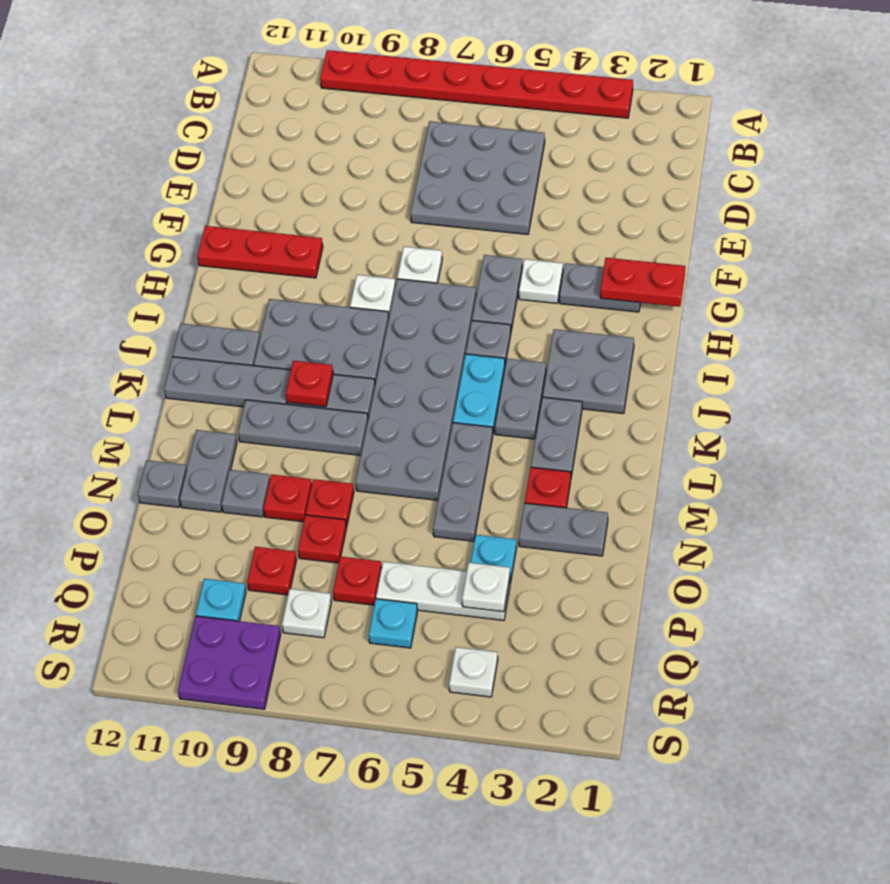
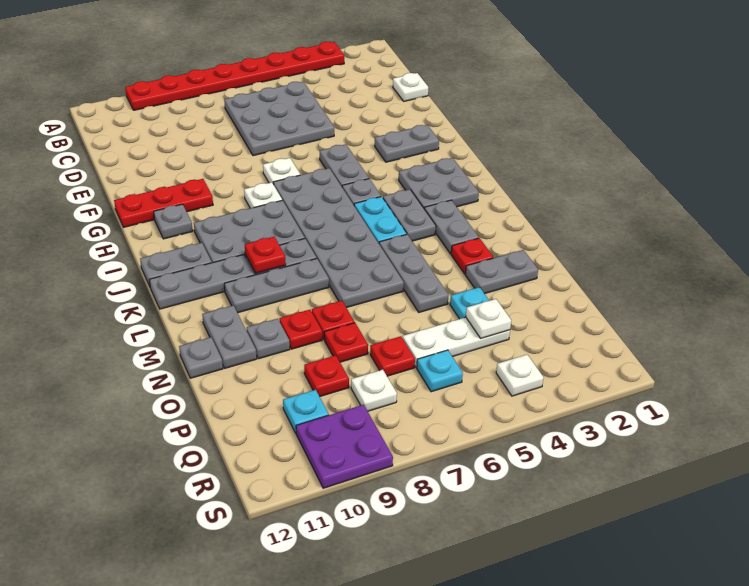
red 1x2 plate [600,258,685,307] -> none
white 1x1 plate [519,259,563,303] -> white 1x1 plate moved to [393,73,428,101]
none -> grey 1x1 plate [154,204,193,239]

